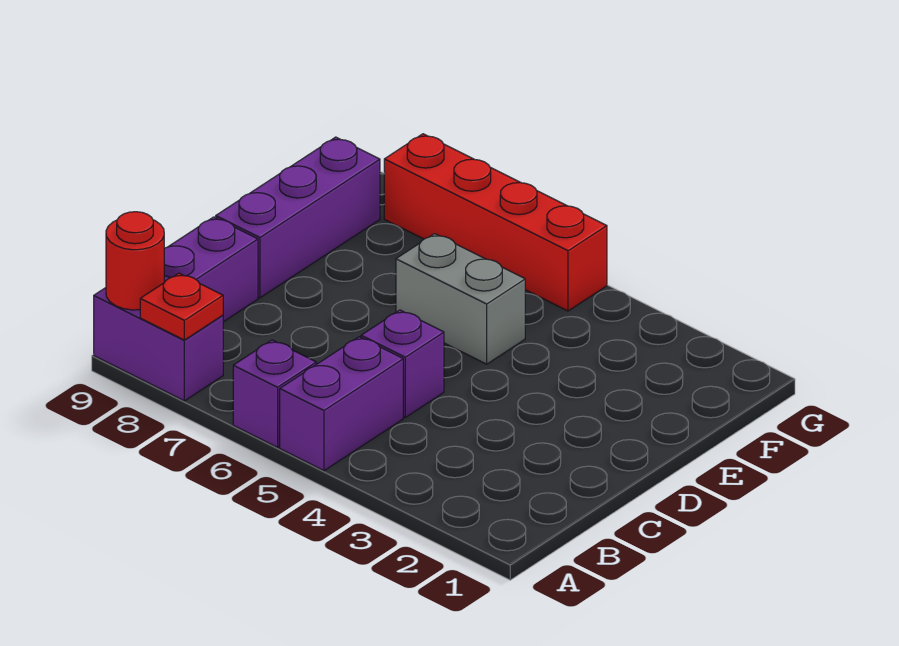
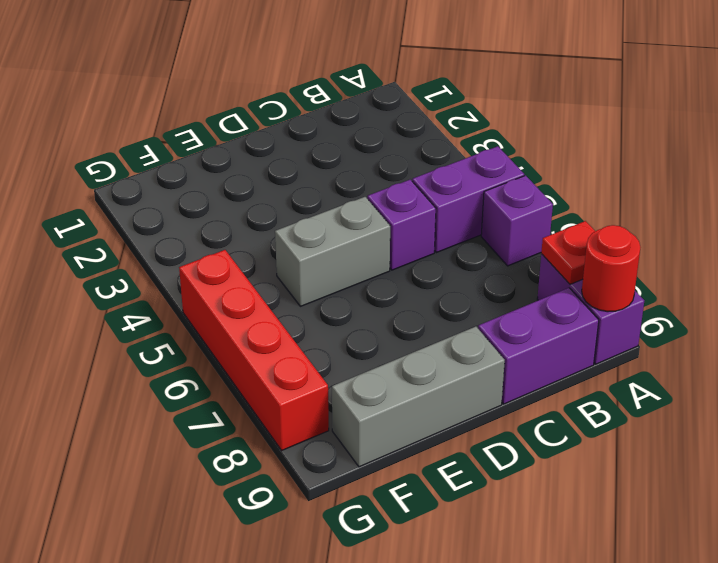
purple 1x3 brick [216,137,380,298] -> grey 1x3 brick [332,326,505,467]
grey 1x2 brick [396,234,525,364] -> grey 1x2 brick turned to [275,197,390,306]

